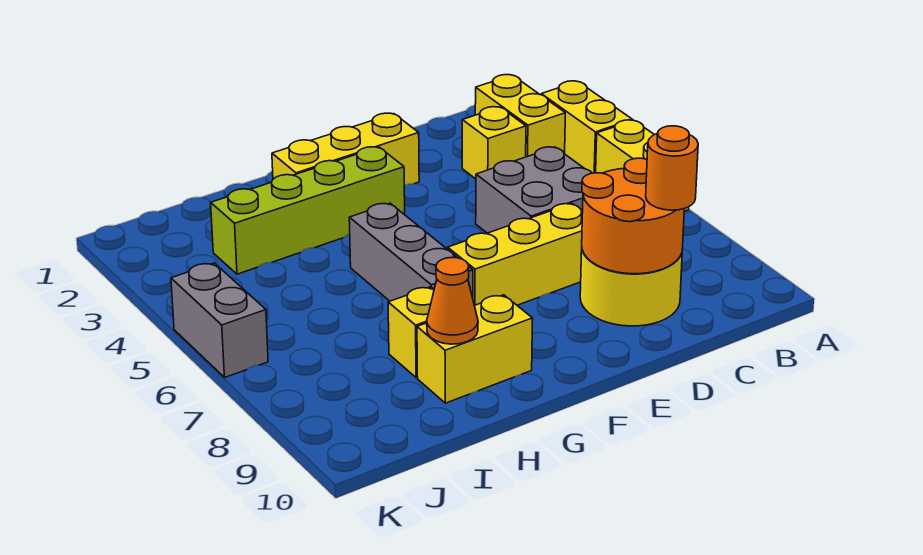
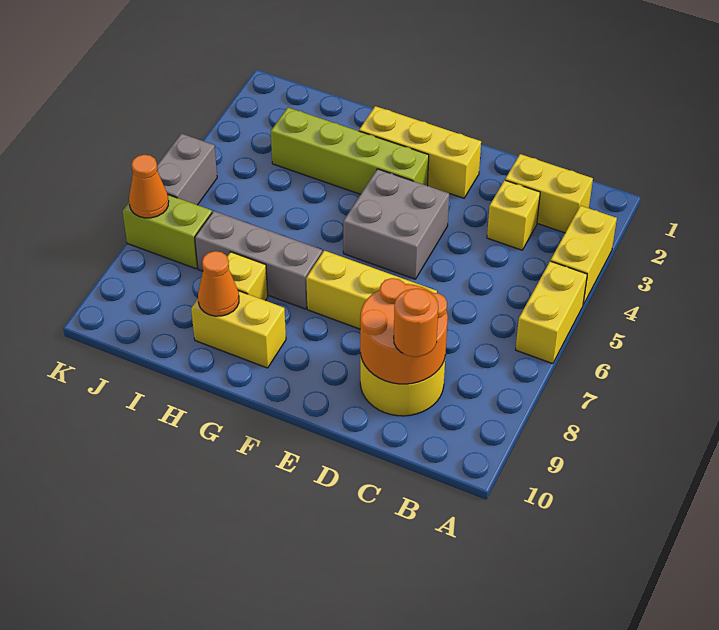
yellow 1x2 brick [475,75,565,157] -> yellow 1x2 brick turned to [505,154,593,233]
grey 2x2 brick [476,147,592,233] -> grey 2x2 brick moved to [343,169,449,279]
grey 1x3 brick [349,203,473,301] -> grey 1x3 brick turned to [195,211,322,309]
none -> lime 1x2 brick [123,195,212,269]
none -> orange 1x1 cone [129,155,169,218]

